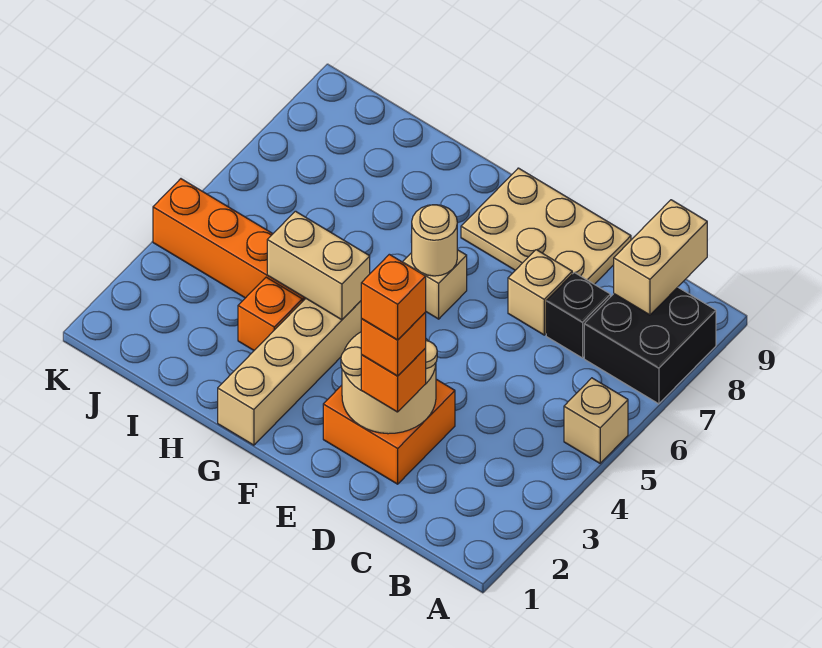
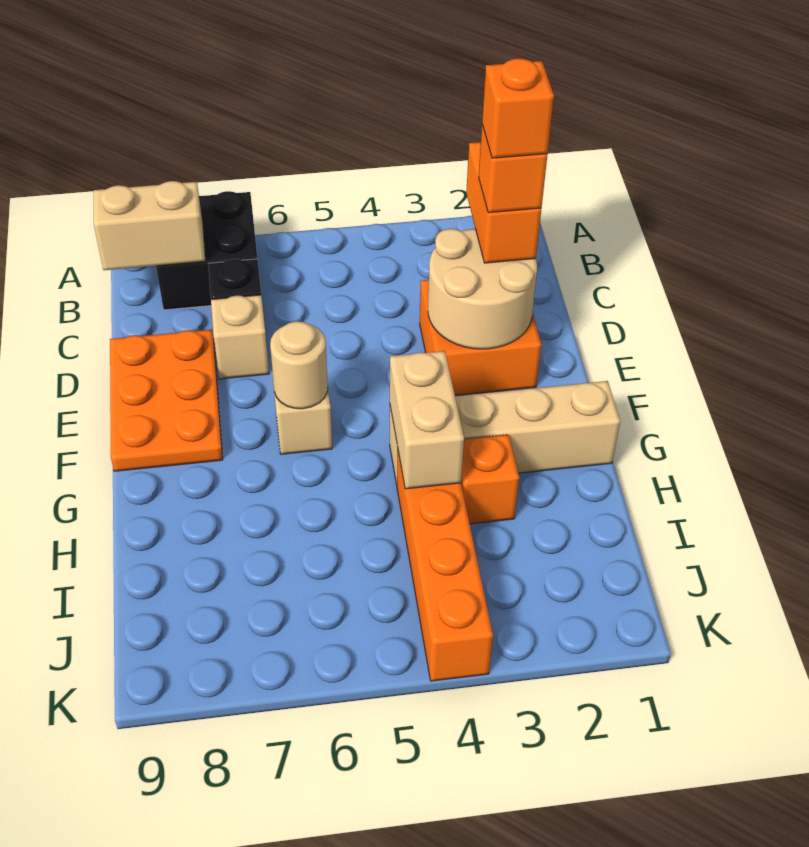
tan 1x1 brick [564,378,628,463] -> none
orange 1x1 brick [361,348,426,412] -> orange 1x2 brick [466,142,541,263]
tan 2x3 plate [461,168,631,284] -> orange 2x3 plate [110,329,223,471]

